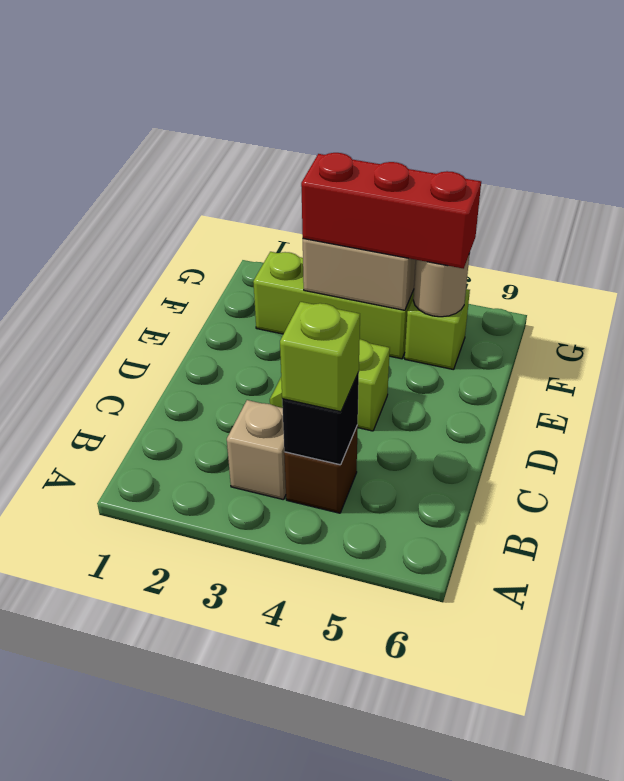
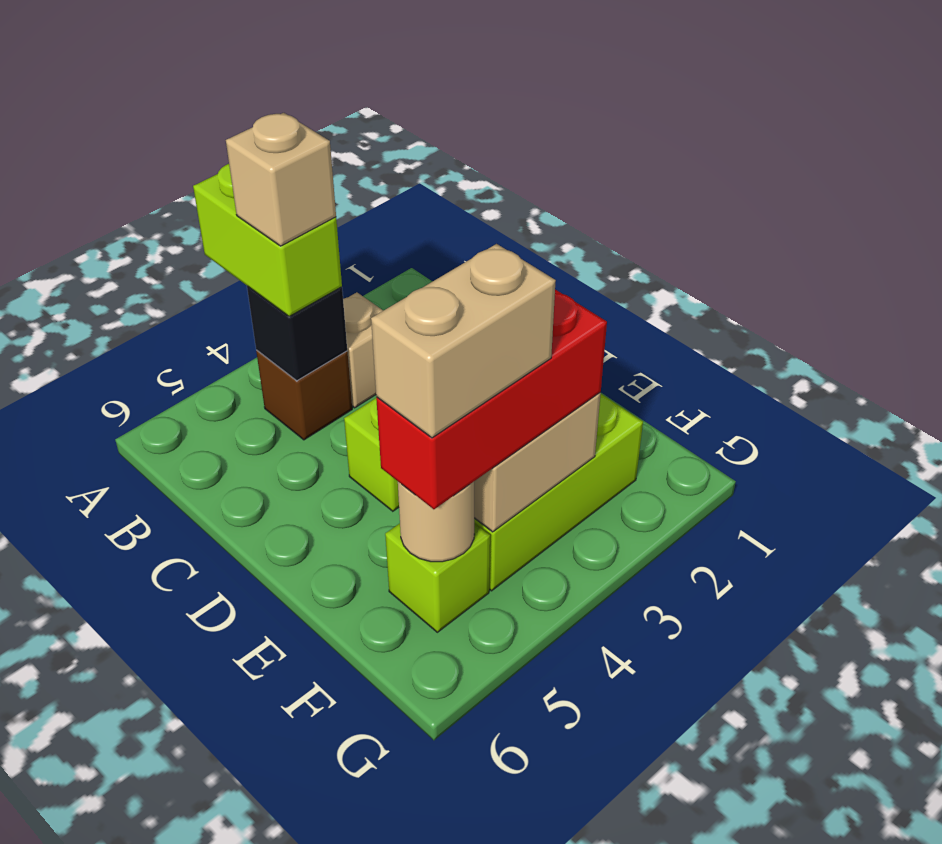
lime 1x1 brick [280,302,360,412] -> lime 1x2 brick [193,164,342,316]
none -> tan 1x1 brick [226,113,336,246]
none -> tan 1x2 brick [371,244,556,438]

